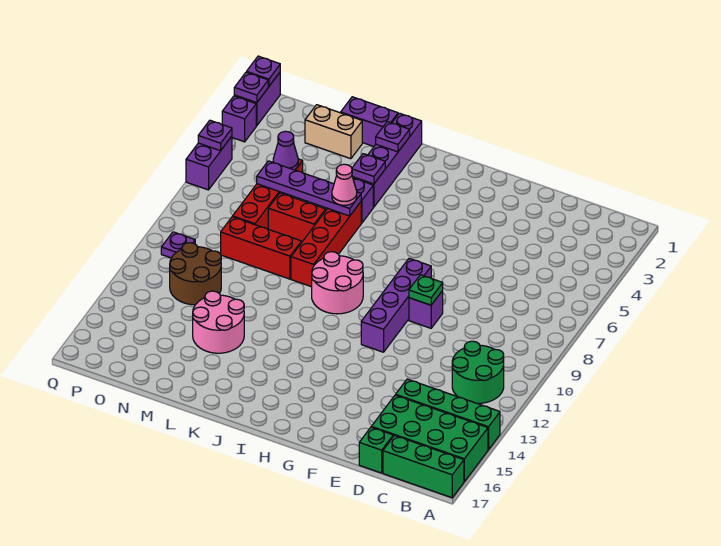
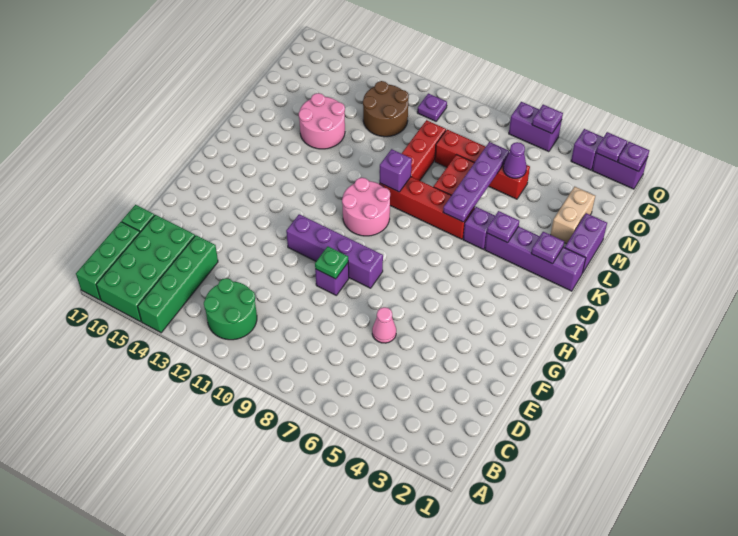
pink 1x1 cone [332,164,357,205] -> pink 1x1 cone moved to [372,307,396,343]
none -> purple 1x1 brick [379,149,412,192]

